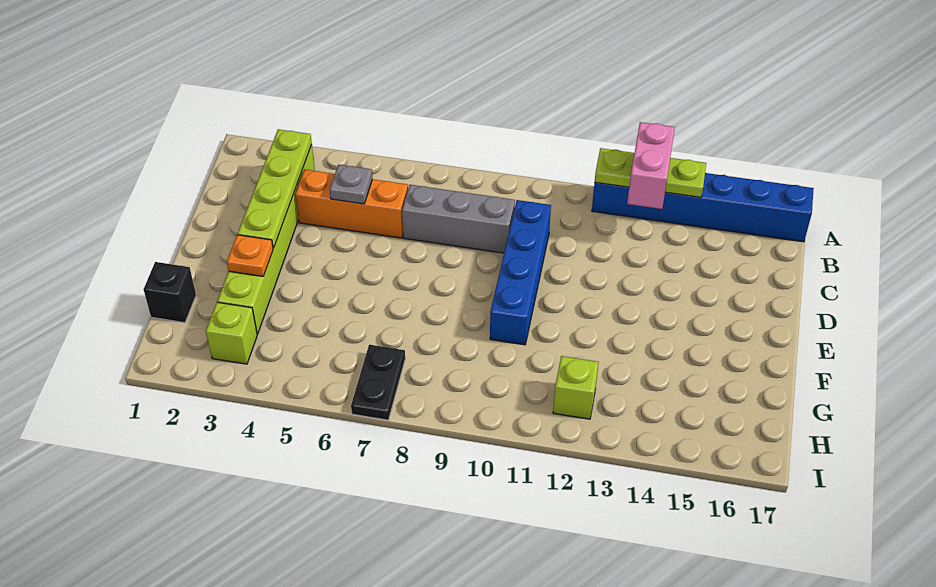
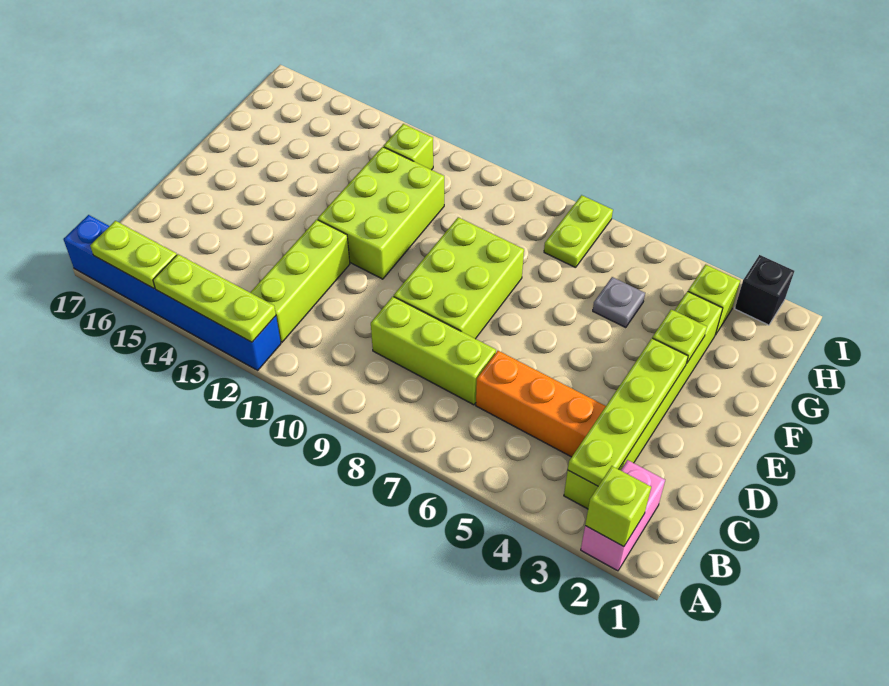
none -> lime 1x1 brick [585,466,651,547]
pink 1x2 brick [627,122,675,209] -> pink 1x2 brick moved to [581,460,665,571]
none -> lime 1x2 plate [90,221,177,288]
none -> lime 1x3 brick [250,220,350,342]
grey 1x1 plate [330,165,372,204] -> grey 1x1 plate moved to [593,277,645,328]
grey 1x3 brick [402,185,515,253] -> lime 1x3 brick [371,296,496,405]
blue 1x4 brick [490,200,551,345] -> none
none -> lime 2x3 brick [394,217,524,339]
none -> lime 2x3 brick [318,147,444,279]
orange 1x1 plate [227,235,273,276] -> lime 1x1 plate [652,309,707,364]
black 1x1 brick [144,262,196,323] -> black 1x1 brick moved to [735,255,794,325]
black 1x2 plate [351,345,405,420] -> lime 1x2 plate [544,195,613,268]

